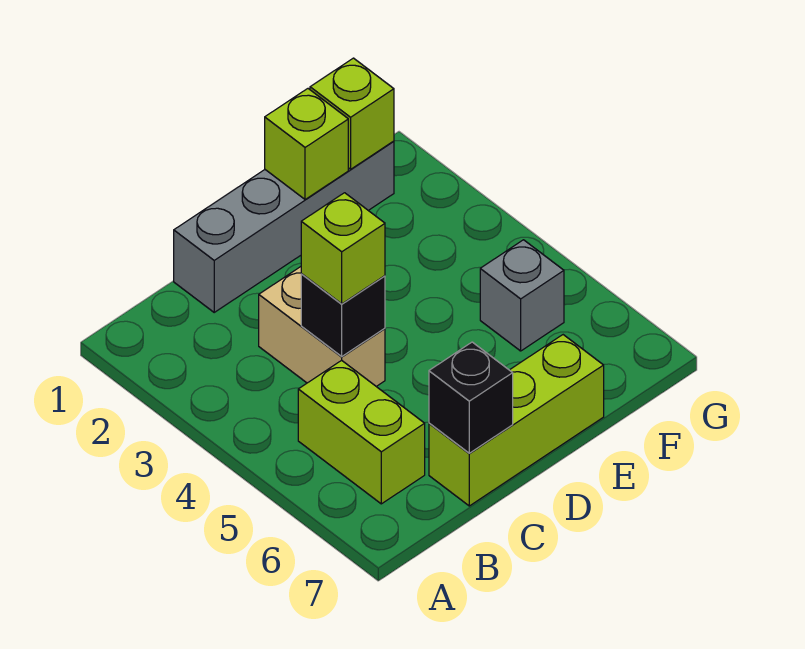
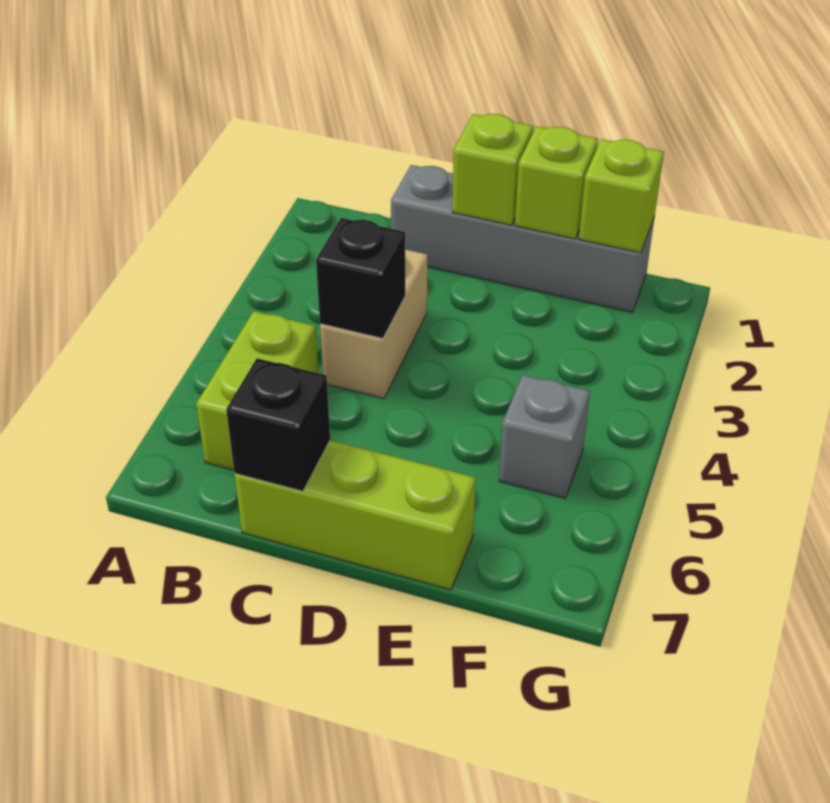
lime 1x1 brick [301,193,385,304] -> lime 1x1 brick moved to [452,114,533,225]

